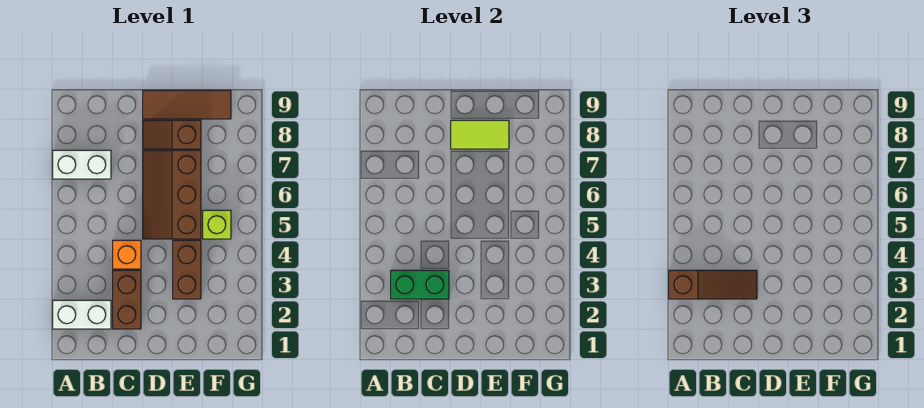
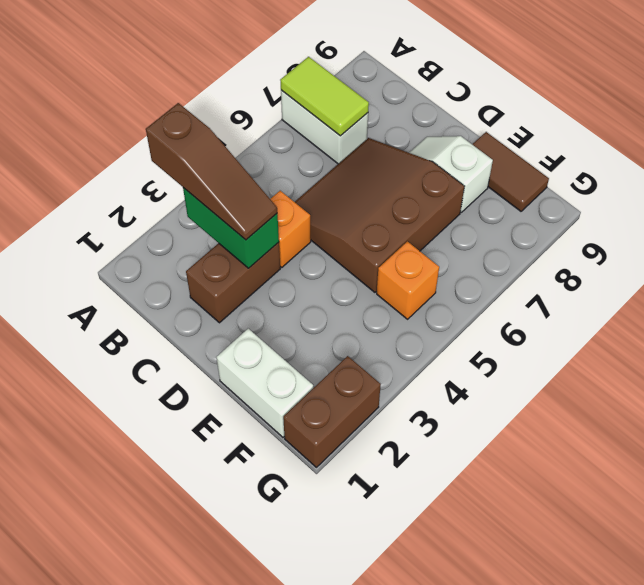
white 1x2 brick [53,300,111,329] -> white 1x2 brick moved to [216,329,313,437]
brown 2x3 slope [143,150,201,239] -> brown 3x3 slope [295,138,464,292]
brown 1x2 slope [143,120,201,149] -> white 1x2 slope [409,136,493,212]
lime 1x2 tile [451,120,509,149] -> lime 1x2 tile moved to [280,57,369,136]
brown 1x3 tile [143,90,231,119] -> brown 1x2 tile [472,132,549,211]
brown 1x2 brick [173,240,201,299] -> brown 1x2 brick moved to [283,356,381,467]
lime 1x1 brick [203,210,231,239] -> orange 1x1 brick [377,241,439,319]

